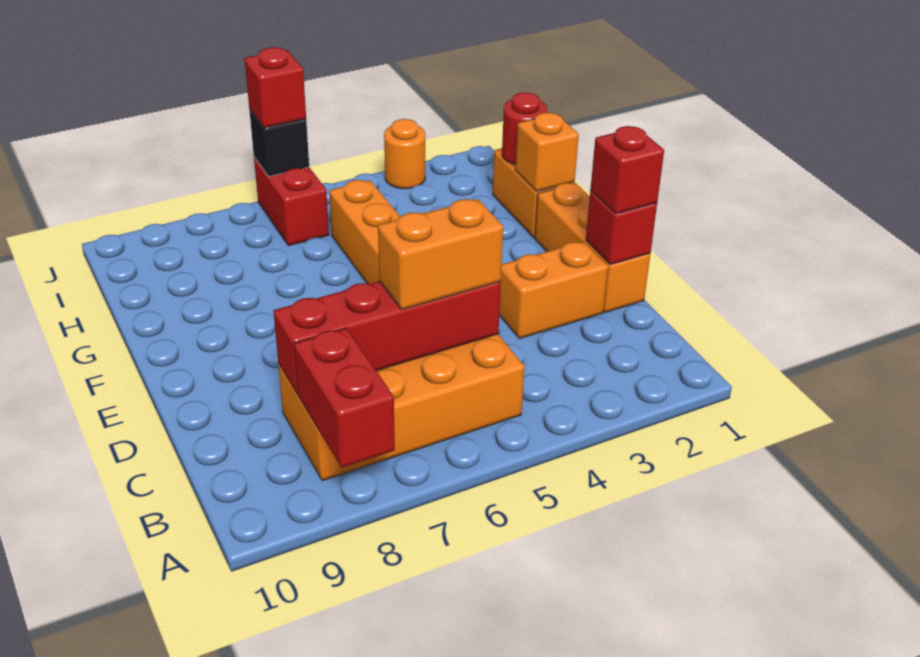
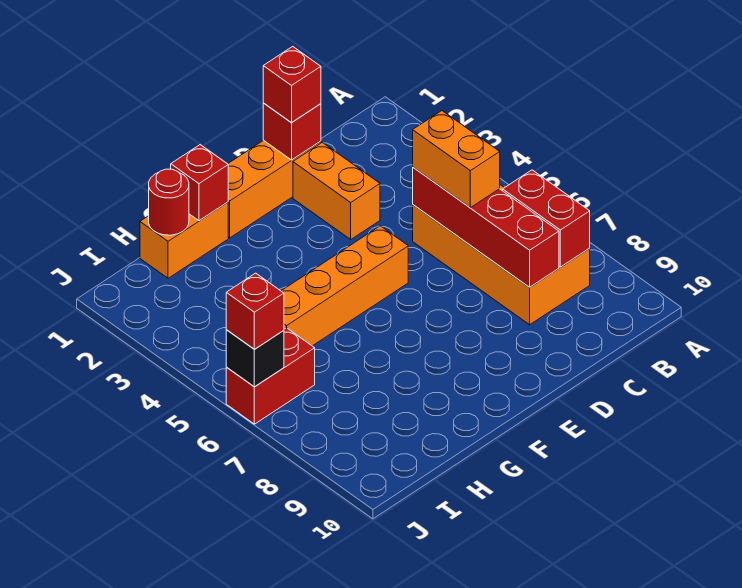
red 1x2 brick [294,328,395,468] -> red 1x2 brick turned to [503,170,590,267]
orange 1x1 brick [515,113,579,191] -> red 1x1 brick [171,145,228,221]
orange 1x1 round brick [384,119,425,189] -> none

